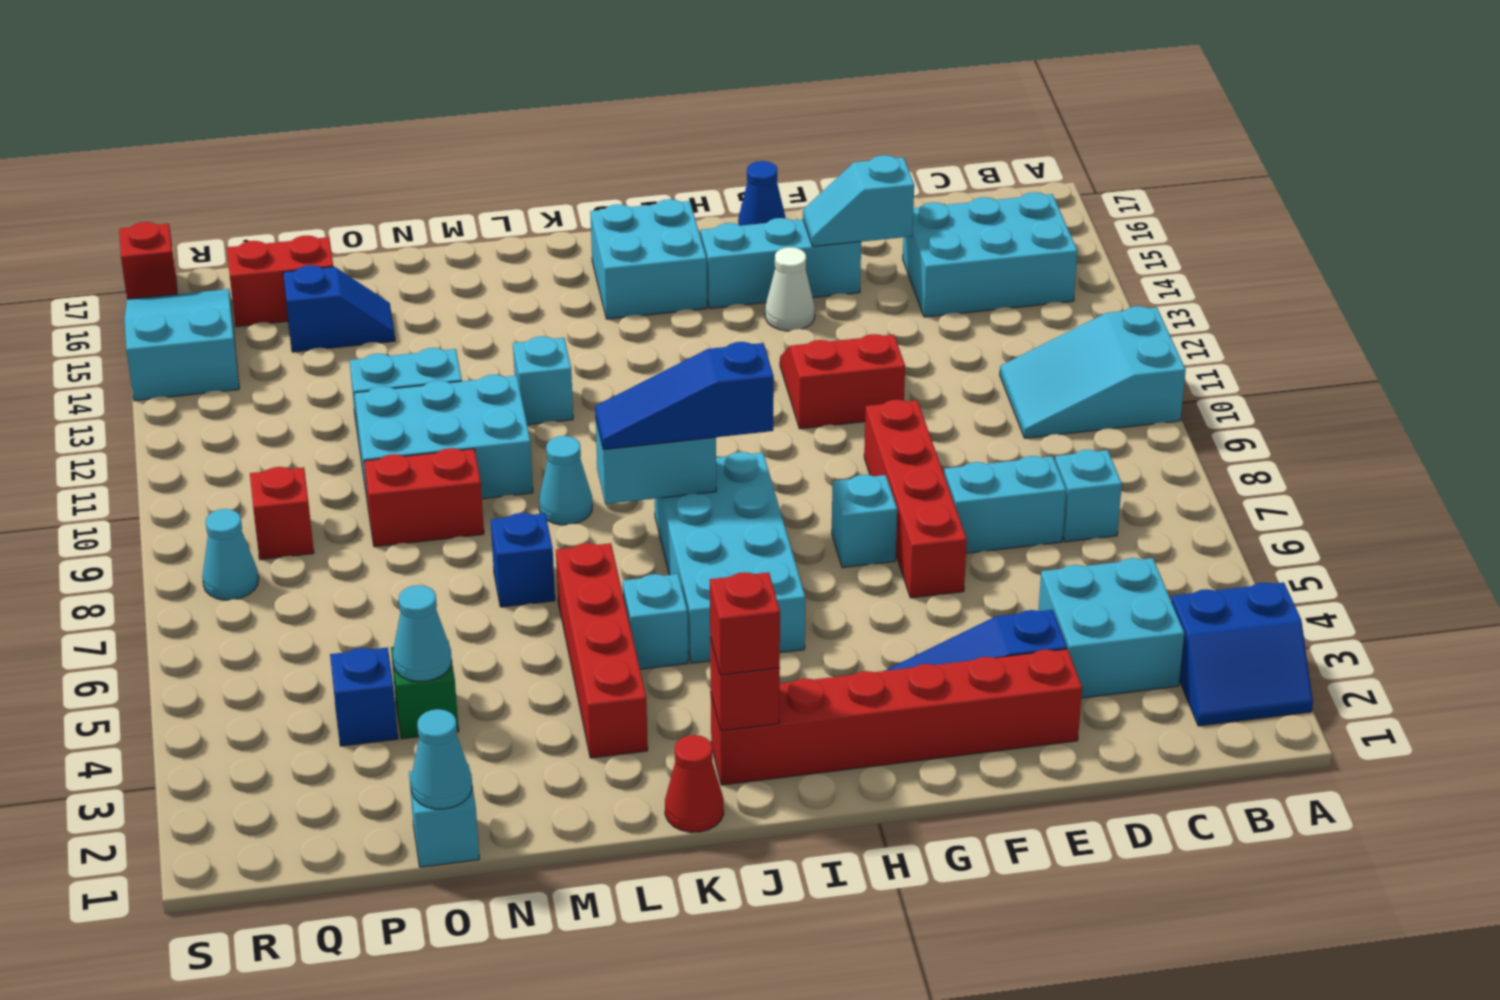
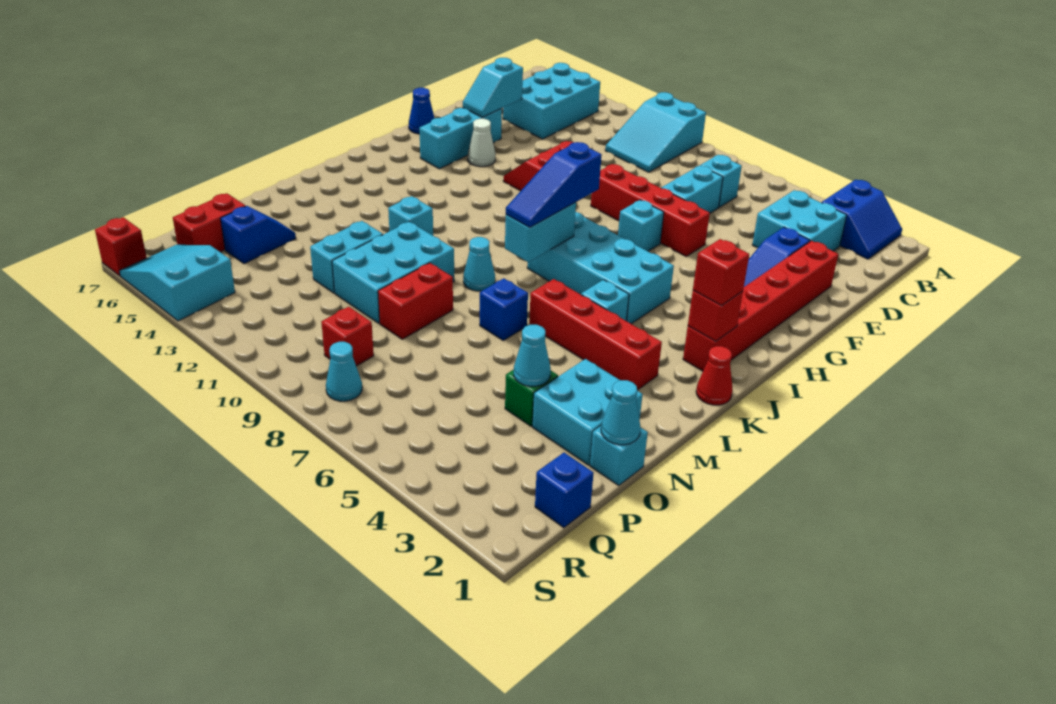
cyan 2x2 brick [590,199,707,319] -> cyan 2x2 brick moved to [532,359,643,465]
blue 1x1 brick [330,647,398,746] -> blue 1x1 brick moved to [535,453,594,528]

